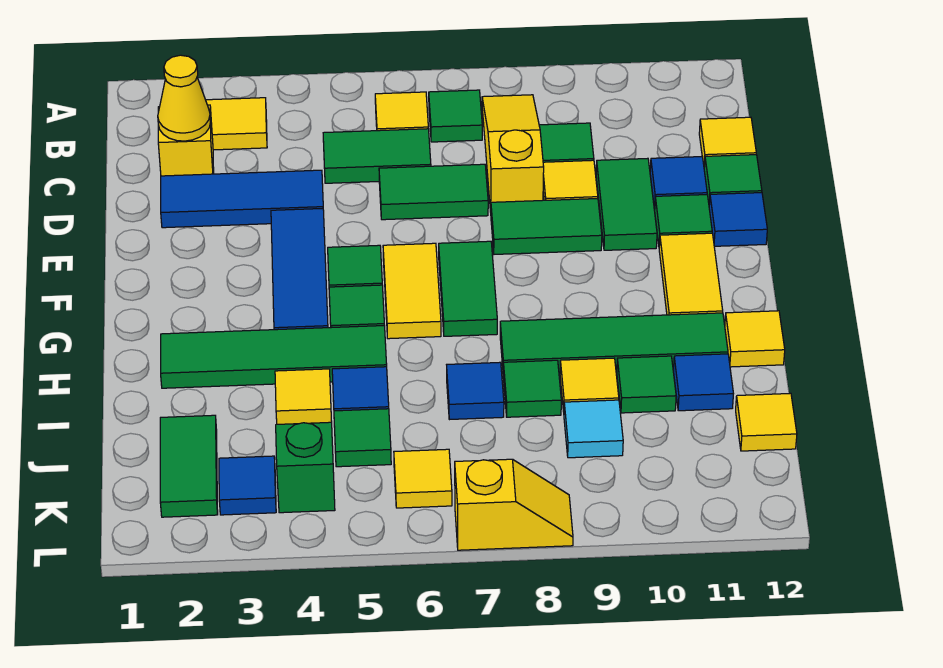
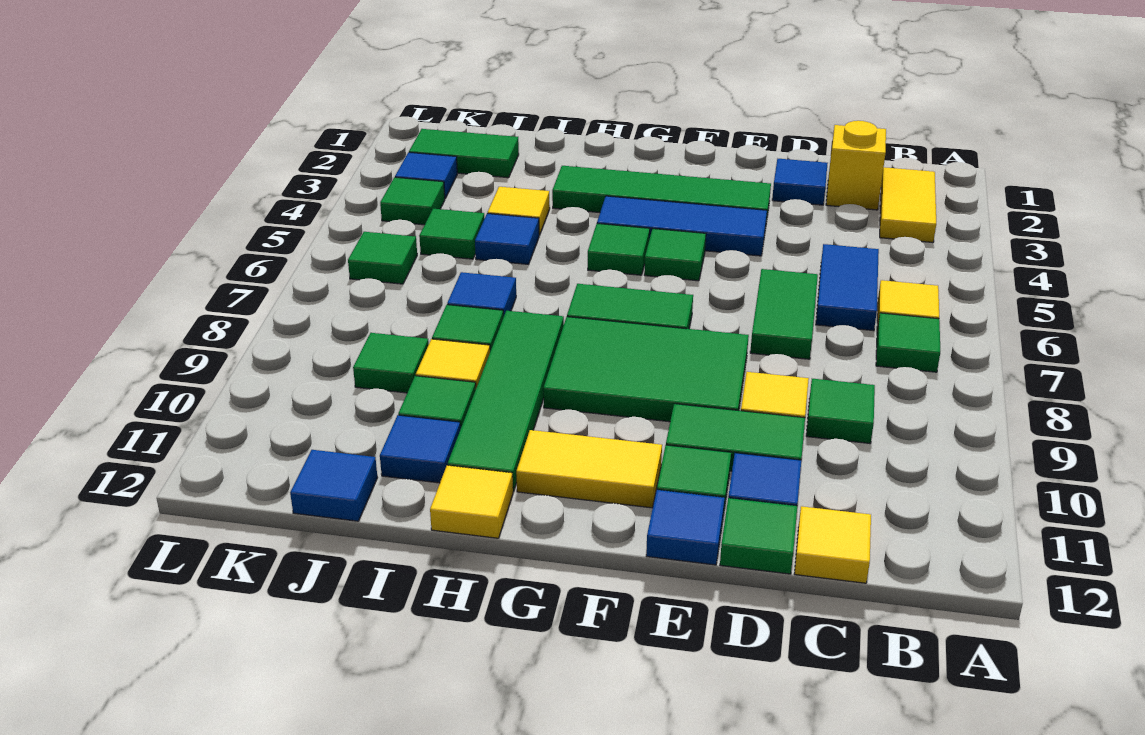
yellow 1x3 slope [482,95,544,212] -> none
yellow 1x1 cone [158,55,211,141] -> none
green 1x2 tile [323,129,431,183] -> blue 1x2 tile [816,244,879,331]
blue 1x3 tile [161,170,323,228] -> blue 1x1 tile [772,159,828,205]
green 1x2 tile [491,199,602,254] -> green 2x3 tile [543,317,749,422]
yellow 1x2 tile [383,243,441,339] -> none
green 1x4 tile [161,326,387,388] -> green 1x4 tile turned to [552,166,771,222]
cyan 1x1 tile [564,400,623,458] -> green 1x1 tile [353,333,429,393]
yellow 1x1 tile [736,393,797,451] -> blue 1x1 tile [290,450,378,521]
green 1x1 brick [276,422,335,513] -> green 1x1 tile [380,177,445,225]
yellow 1x1 tile [394,449,452,508] -> green 1x1 tile [348,232,417,284]
yellow 1x2 slope [455,459,573,550] -> none

